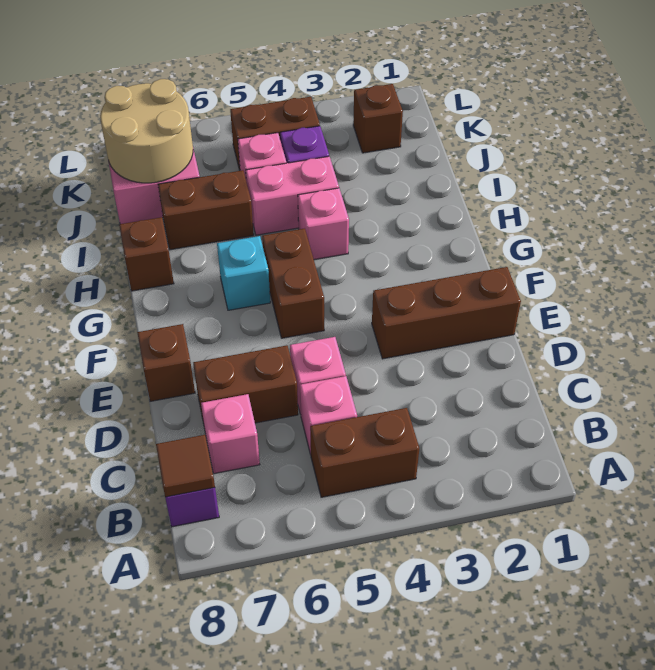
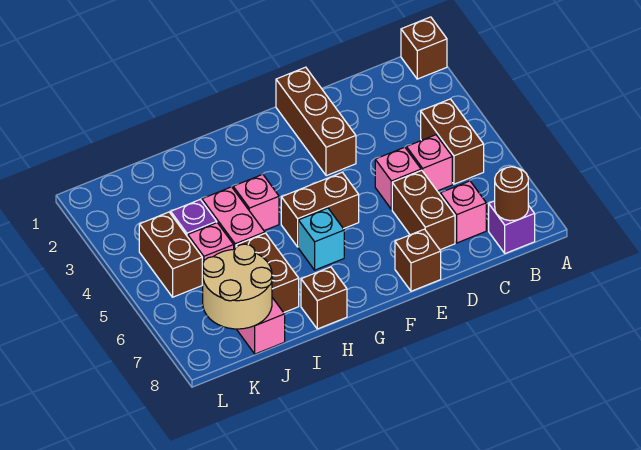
brown 1x1 tile [156,435,215,497] -> brown 1x1 round brick [495,167,528,221]
brown 1x1 brick [353,84,403,153] -> brown 1x1 brick moved to [401,17,447,79]

